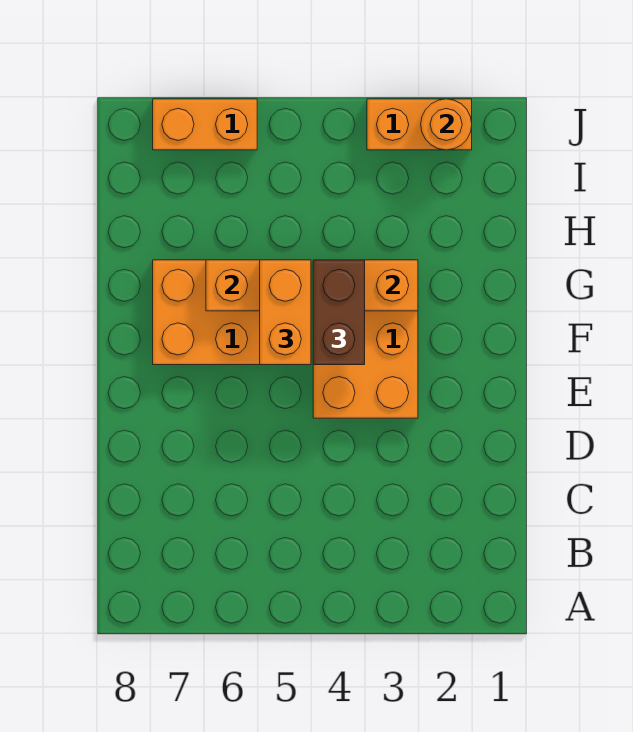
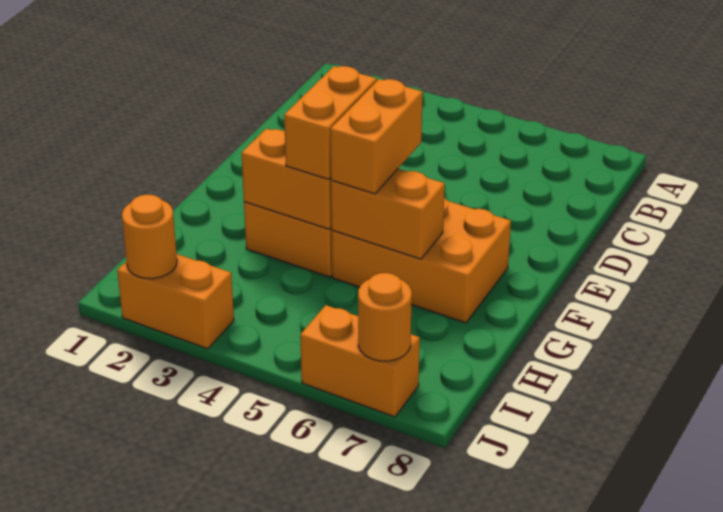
brown 1x2 brick [313,260,365,365] -> orange 1x2 brick [284,66,377,179]
none -> orange 1x1 round brick [358,273,412,361]

